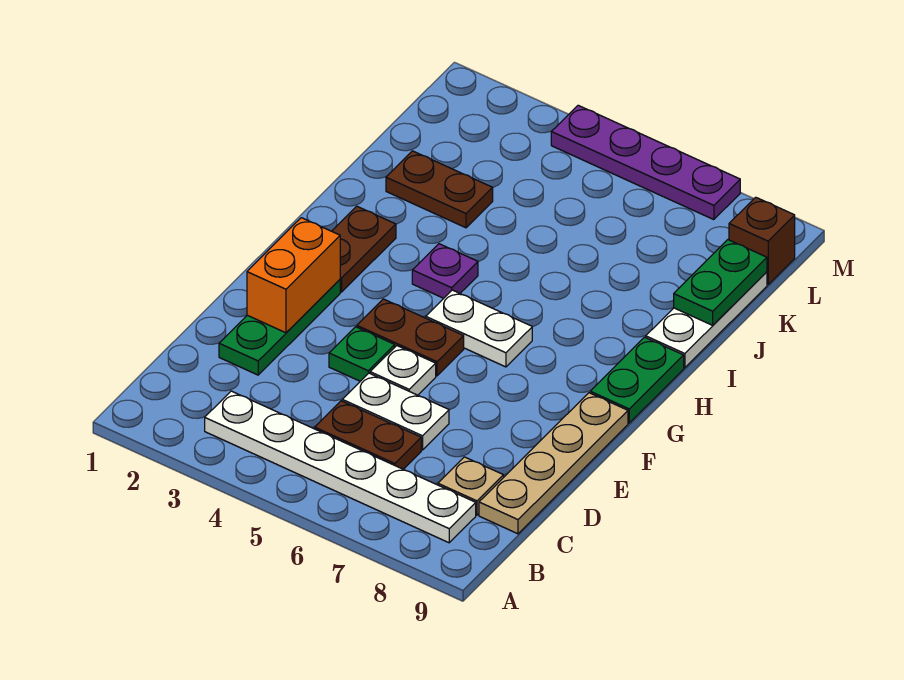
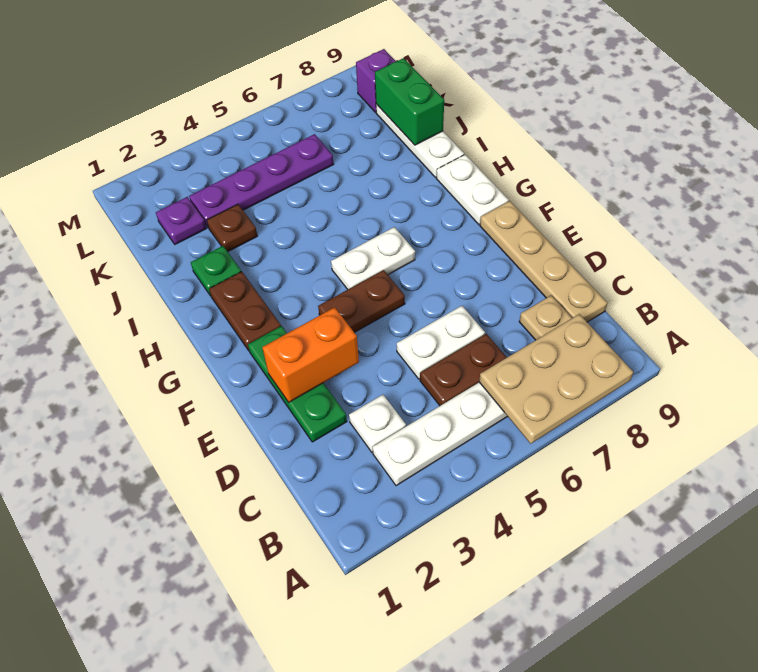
none -> tan 2x3 plate [479,314,633,444]
orange 1x2 brick [247,218,340,333] -> orange 1x2 brick turned to [262,307,359,402]
green 1x1 plate [329,327,395,381] -> green 1x1 plate moved to [191,246,241,296]
white 1x1 plate [370,346,436,395] -> white 1x1 plate moved to [349,395,406,452]
green 1x2 plate [590,337,684,423] -> white 1x2 plate [436,155,509,225]
purple 1x1 plate [412,244,478,298] -> purple 1x1 plate moved to [156,197,206,244]
brown 1x2 plate [386,151,493,228] -> brown 1x1 plate [207,204,257,252]
green 1x2 plate [674,240,767,325] -> green 1x2 brick [375,58,444,145]
brown 1x1 brick [729,197,795,285] -> purple 1x1 brick [356,49,396,112]
purple 1x4 plate [551,105,740,220] -> purple 1x4 plate moved to [189,134,334,228]

